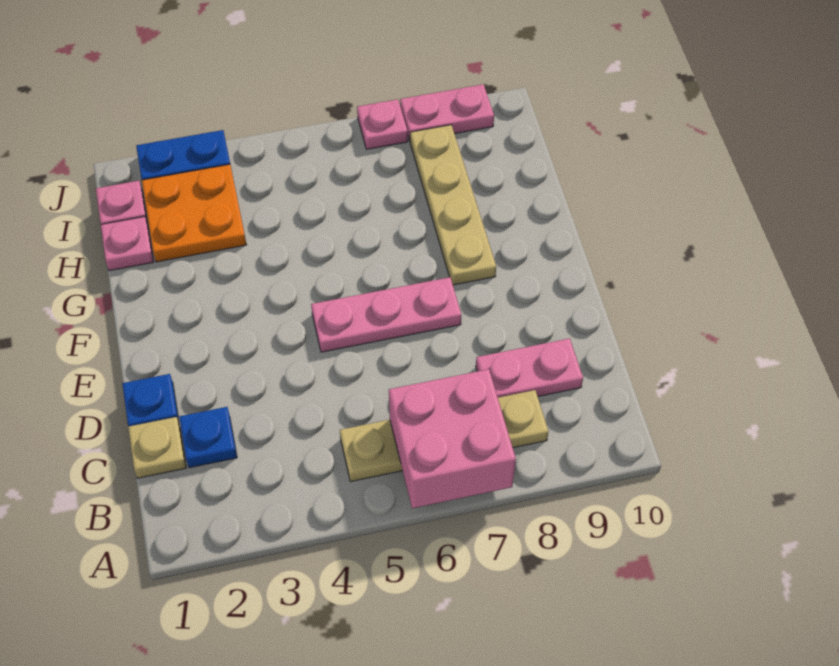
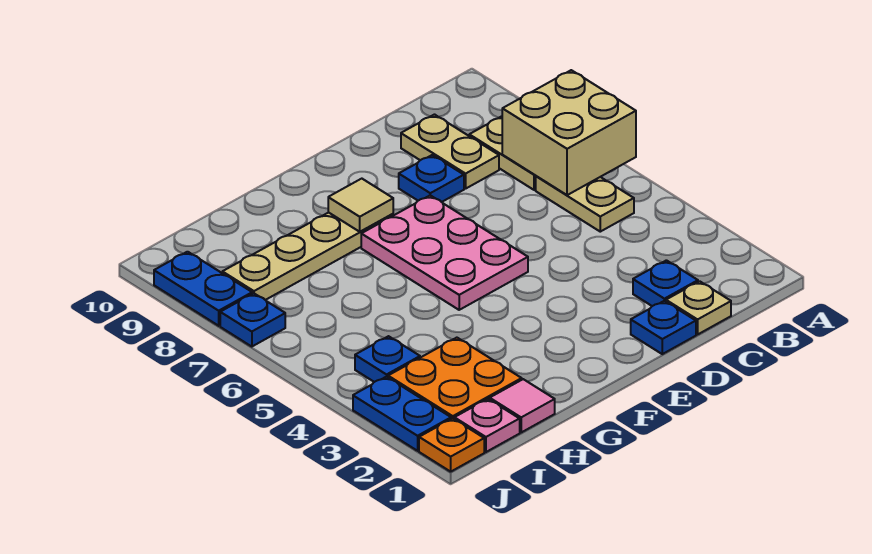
pink 2x2 brick [389,369,516,508] -> tan 2x2 brick [502,70,636,195]
pink 1x2 plate [476,338,583,397] -> tan 1x2 plate [401,115,499,189]
none -> blue 1x1 plate [399,155,464,202]
pink 1x3 plate [311,277,461,352] -> pink 2x3 plate [361,195,528,310]
none -> tan 1x1 tile [328,179,393,232]
pink 1x1 plate [101,217,154,271] -> pink 1x1 tile [490,379,555,432]
none -> blue 1x1 plate [355,336,420,382]
none -> orange 1x1 plate [419,418,484,472]
pink 1x1 plate [357,99,408,149] -> blue 1x1 plate [220,293,285,347]
pink 1x2 plate [400,84,494,141] -> blue 1x2 plate [154,252,252,326]

